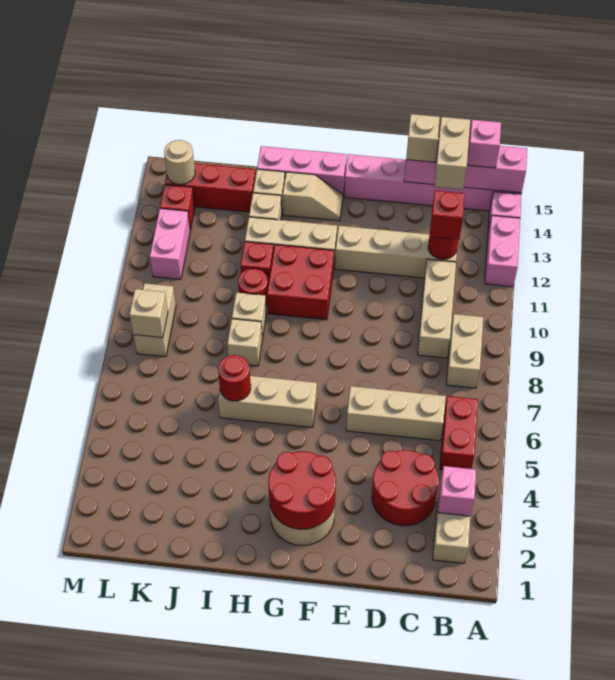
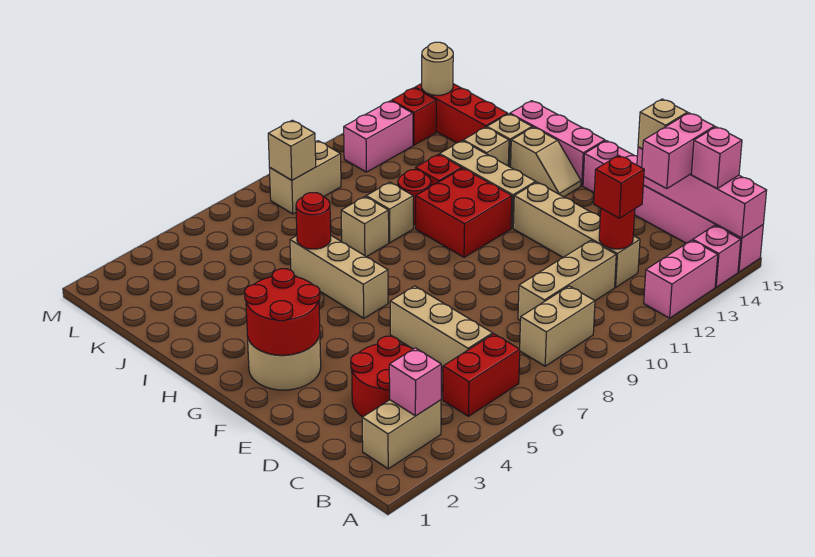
tan 1x2 brick [434,117,470,189] -> pink 1x2 brick [642,113,715,189]

